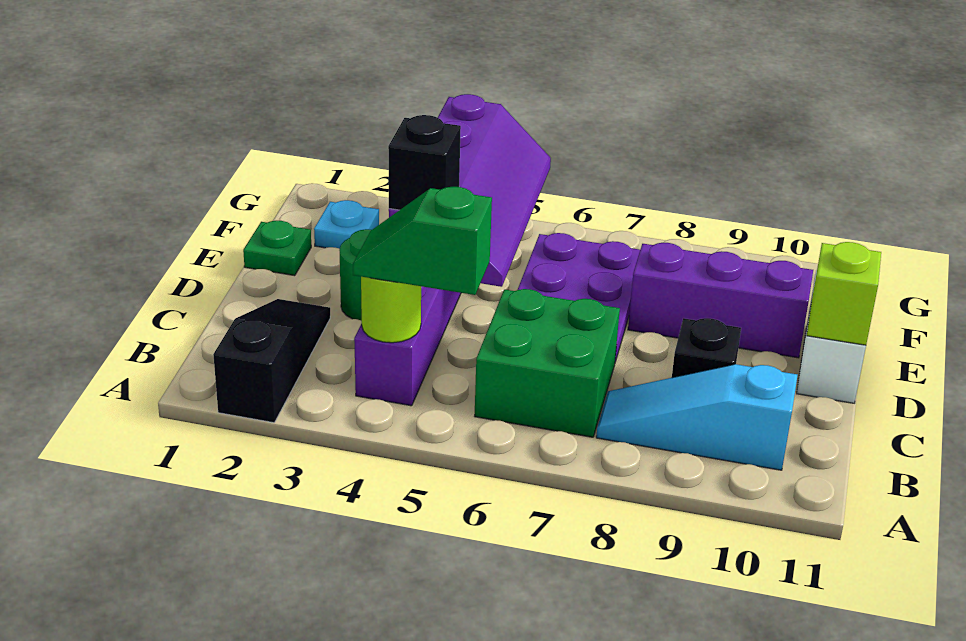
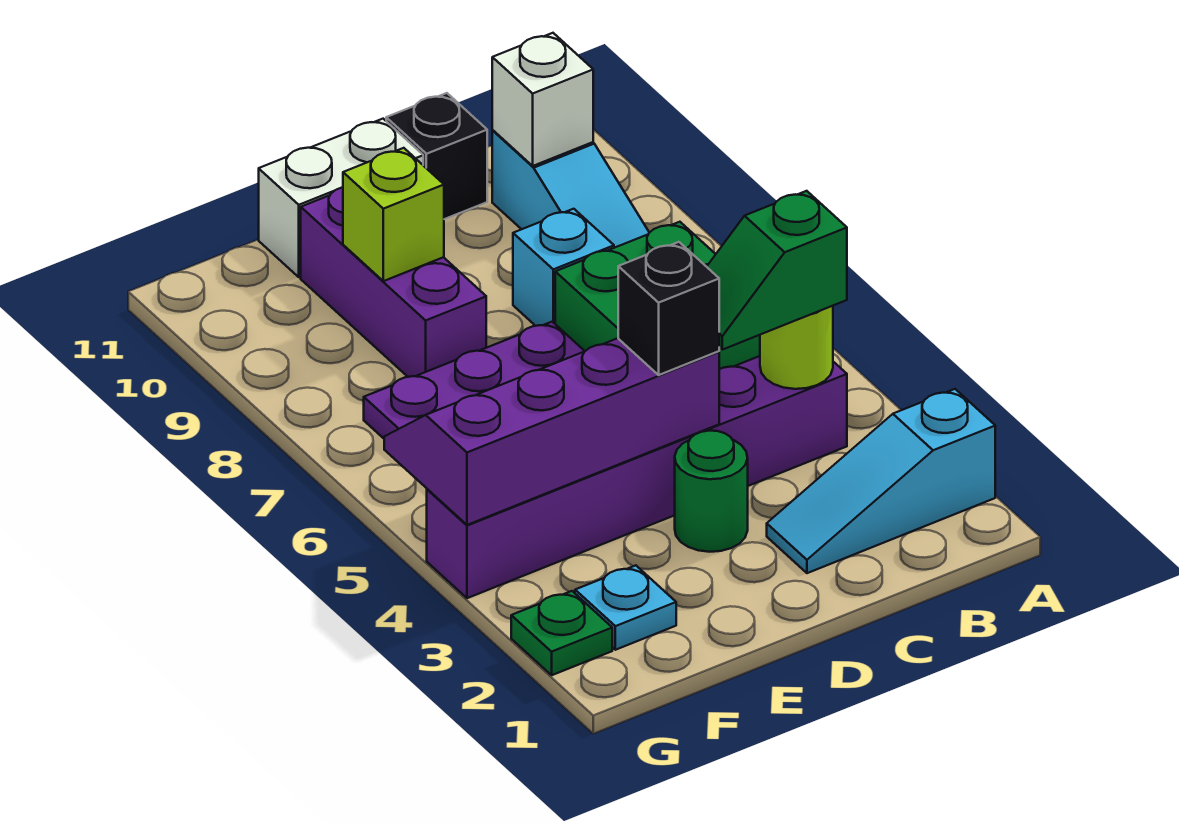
black 1x3 slope [213,299,330,423] -> cyan 1x3 slope [767,389,995,573]
green 1x2 slope [353,187,492,295] -> green 1x2 slope turned to [707,191,847,350]
none -> white 1x1 brick [492,33,593,166]
none -> cyan 1x1 brick [513,209,614,326]
black 1x1 brick [672,318,741,378] -> black 1x1 brick moved to [386,93,487,219]
lime 1x1 brick [807,242,881,345] -> lime 1x1 brick moved to [343,148,444,281]
green 1x1 plate [243,221,311,276] -> green 1x1 plate moved to [511,591,612,675]

